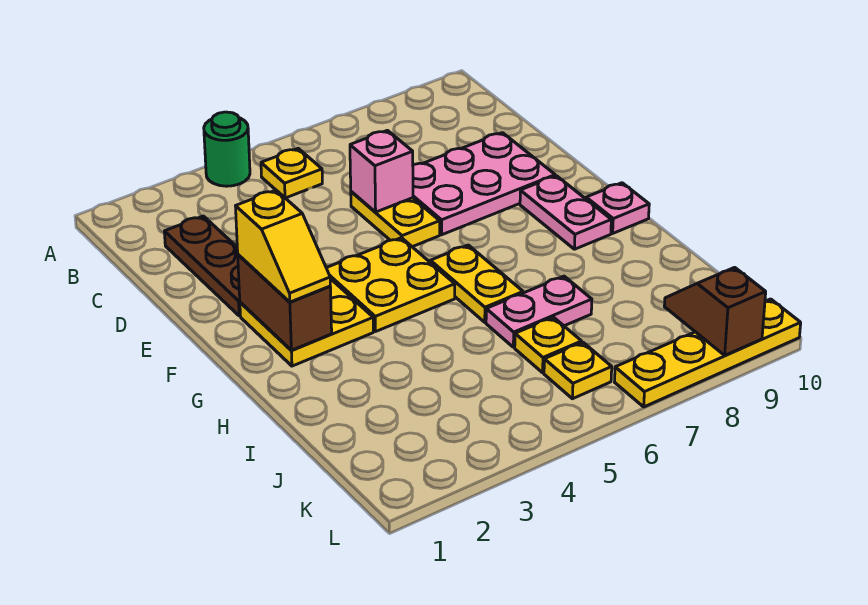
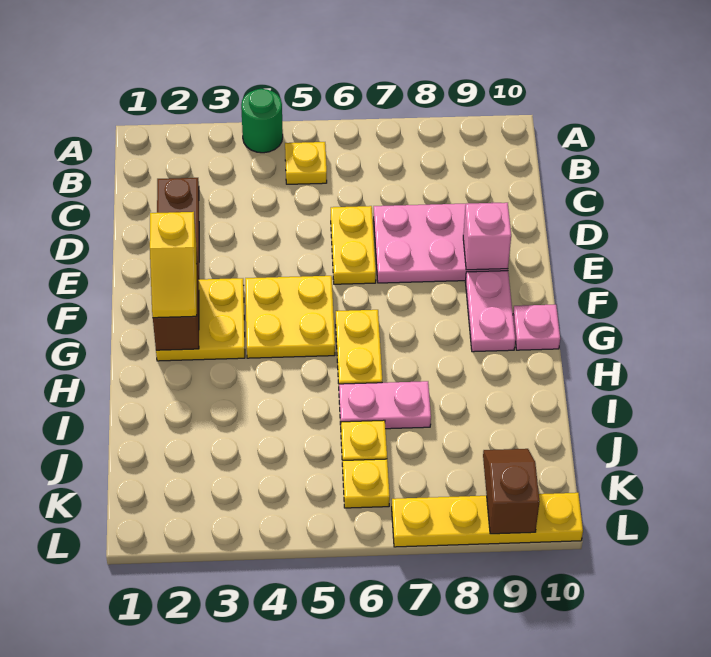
pink 1x1 brick [350,130,413,212] -> pink 1x1 brick moved to [463,203,511,270]

